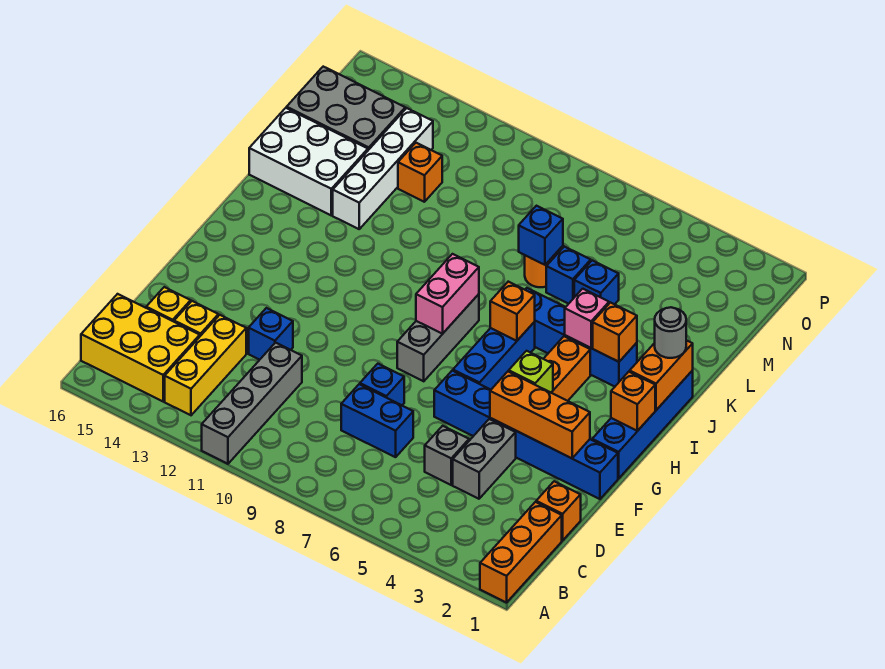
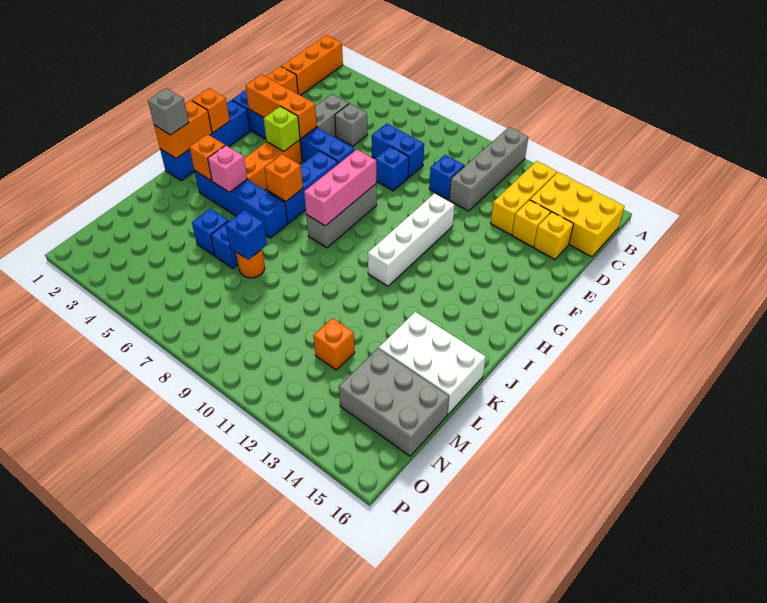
blue 1x1 brick [249,308,293,360] -> blue 1x1 brick moved to [429,155,465,200]
pink 1x2 brick [416,254,479,334] -> pink 1x3 brick [304,150,376,226]
grey 1x1 round brick [655,307,686,358] -> grey 1x1 brick [148,88,189,135]
white 1x4 brick [333,108,433,229] -> white 1x4 brick moved to [368,193,454,286]

